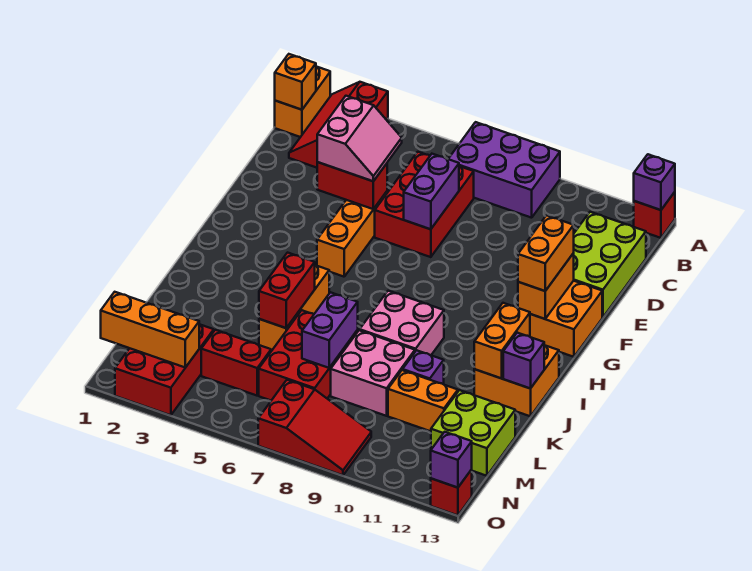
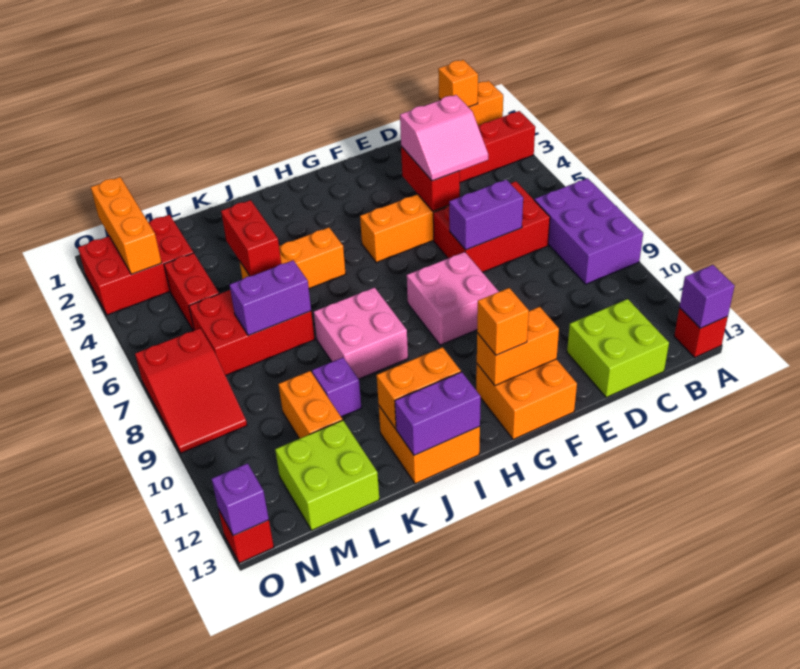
lime 2x3 brick [574,212,646,317] -> lime 2x2 brick [567,299,669,397]
orange 1x2 brick [518,215,574,291] -> orange 1x1 brick [477,288,529,355]
red 1x2 brick [259,253,315,328] -> red 1x2 brick turned to [221,200,281,276]
purple 1x1 brick [503,333,544,389] -> purple 1x2 brick [395,372,481,455]
pink 2x2 brick [331,330,415,416] -> pink 2x2 brick moved to [407,252,499,345]

